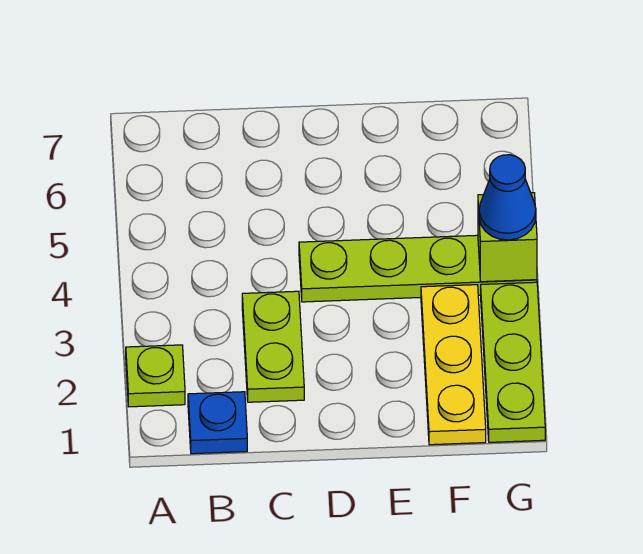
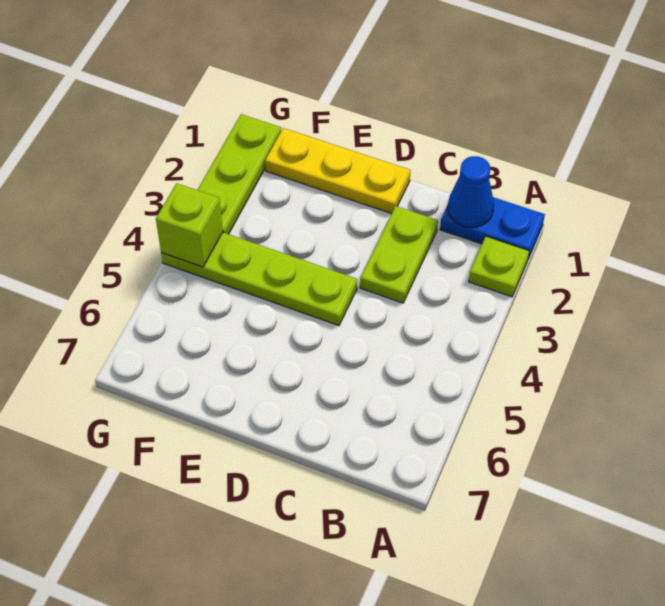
blue 1x1 plate [188,392,247,454] -> blue 1x2 plate [440,197,545,259]
yellow 1x3 plate [421,285,486,445] -> yellow 1x3 plate turned to [265,128,411,214]
blue 1x1 cone [479,155,536,240] -> blue 1x1 cone moved to [448,156,494,227]

